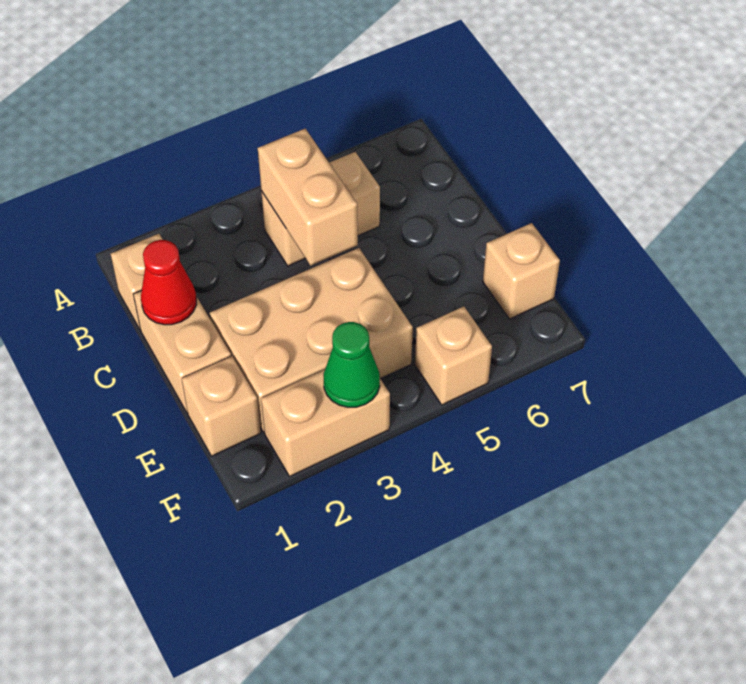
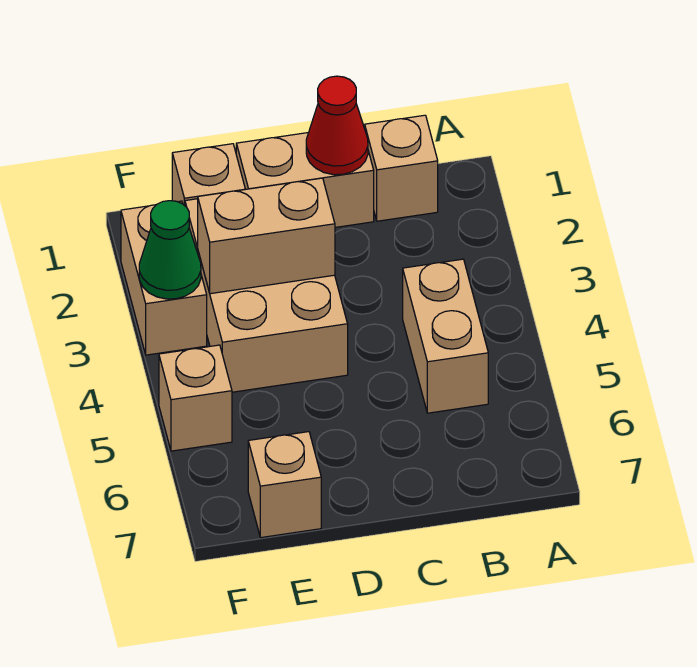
tan 1x2 brick [258,129,358,266] -> tan 1x2 brick moved to [198,178,335,294]

